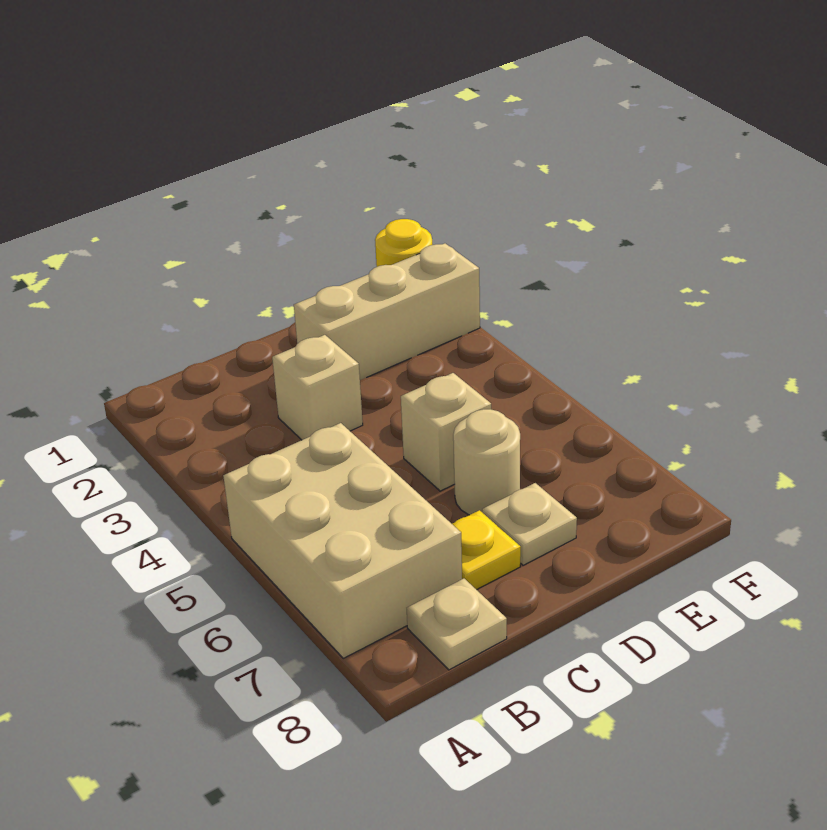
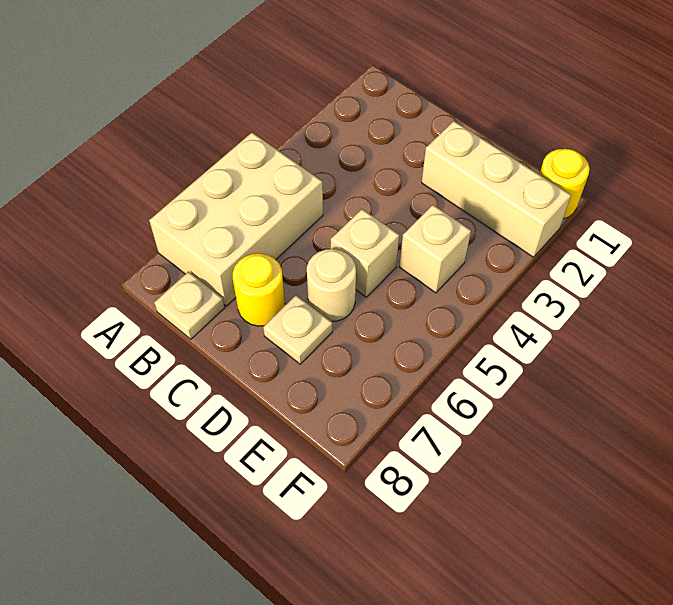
tan 1x1 brick [272,335,363,440] -> tan 1x1 brick moved to [399,205,471,293]
yellow 1x1 plate [452,510,521,590] -> yellow 1x1 round brick [233,253,285,326]

